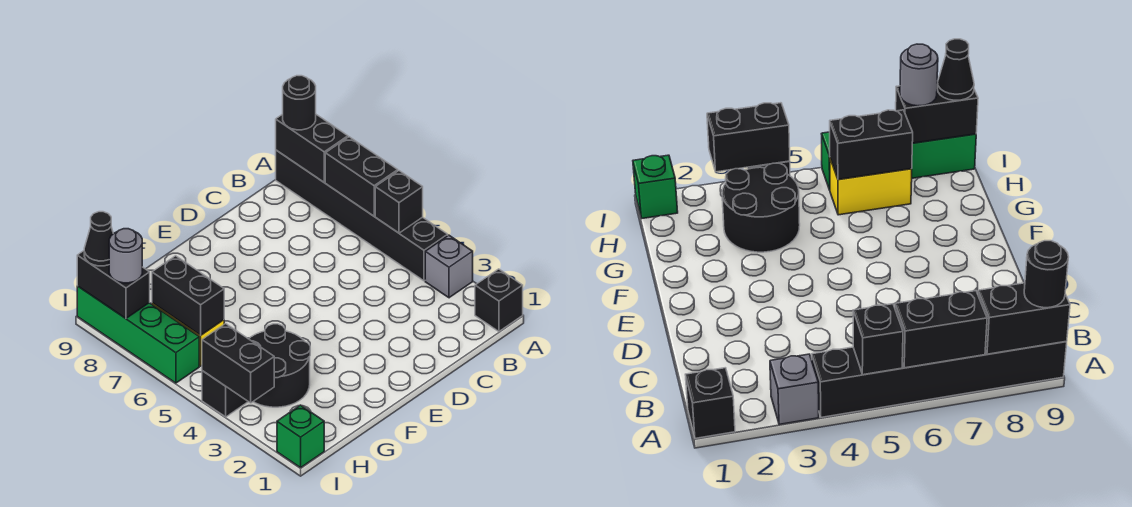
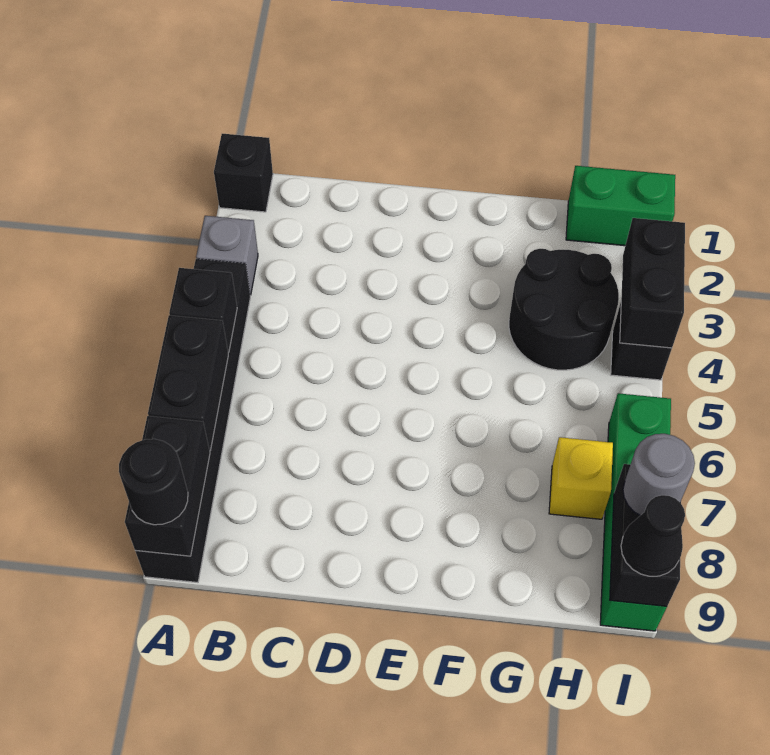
yellow 1x2 brick [830,159,912,215] -> yellow 1x1 brick [549,437,613,519]
black 1x2 brick [152,256,224,335] -> none
green 1x1 brick [277,405,324,468] -> green 1x2 brick [566,166,675,246]

